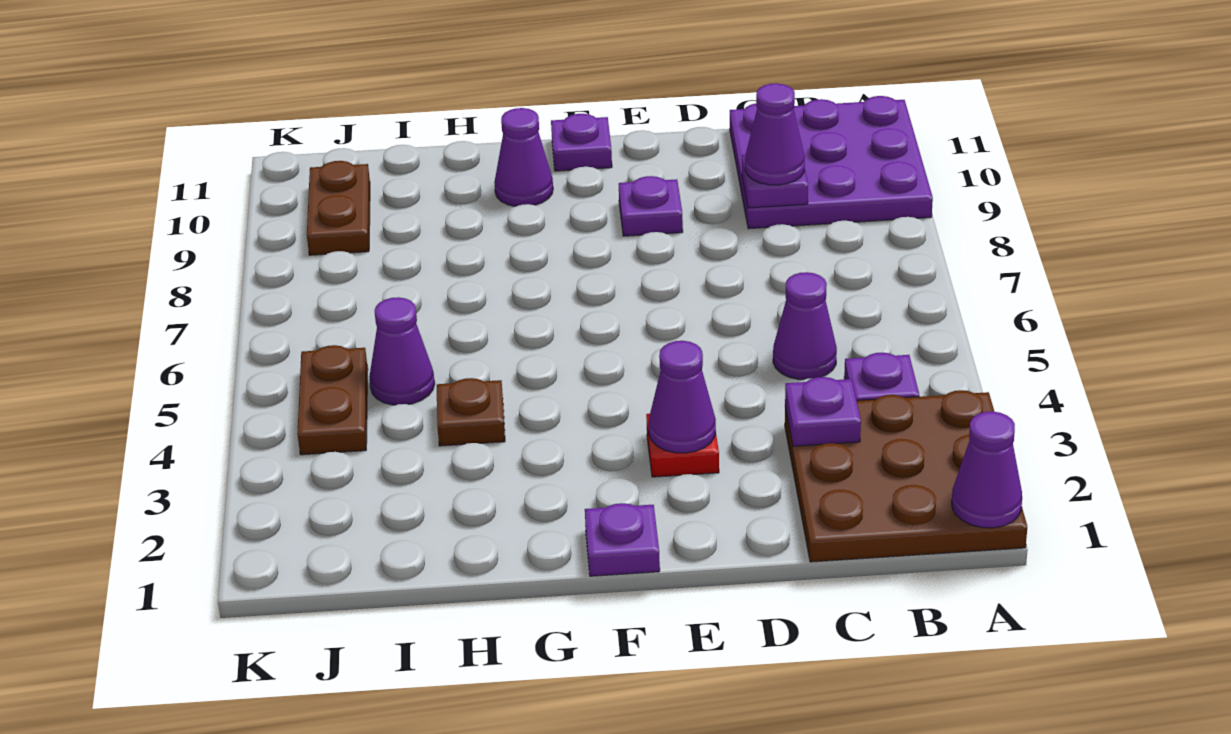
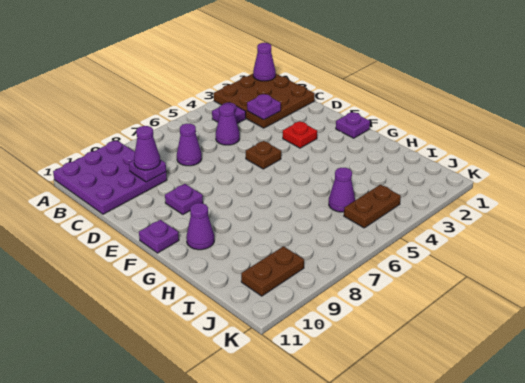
purple 1x1 cone [649,341,716,453] -> purple 1x1 cone moved to [177,124,202,166]
brown 1x1 plate [437,378,505,446] -> brown 1x1 plate moved to [246,141,281,169]

